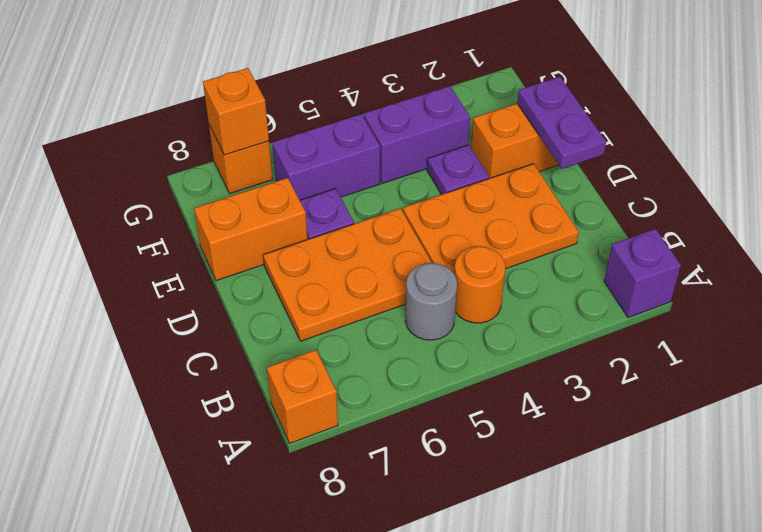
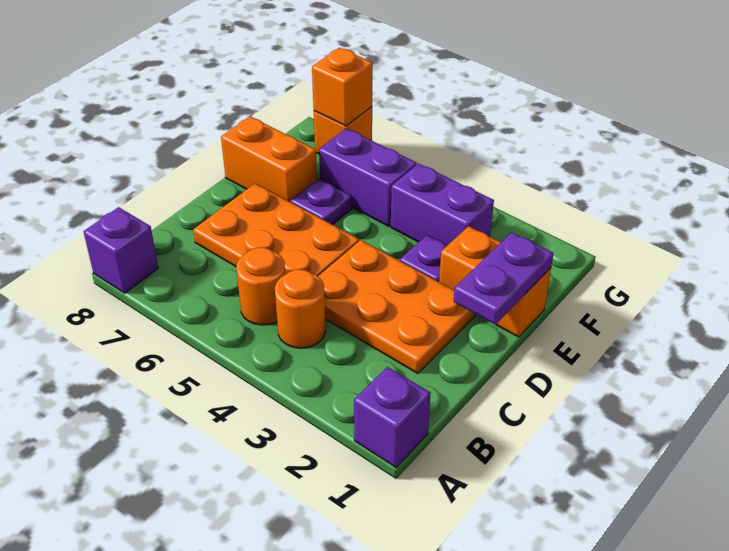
orange 1x1 brick [267,350,338,443] -> purple 1x1 brick [84,207,158,293]
grey 1x1 round brick [405,263,457,340] -> orange 1x1 round brick [236,247,285,325]

